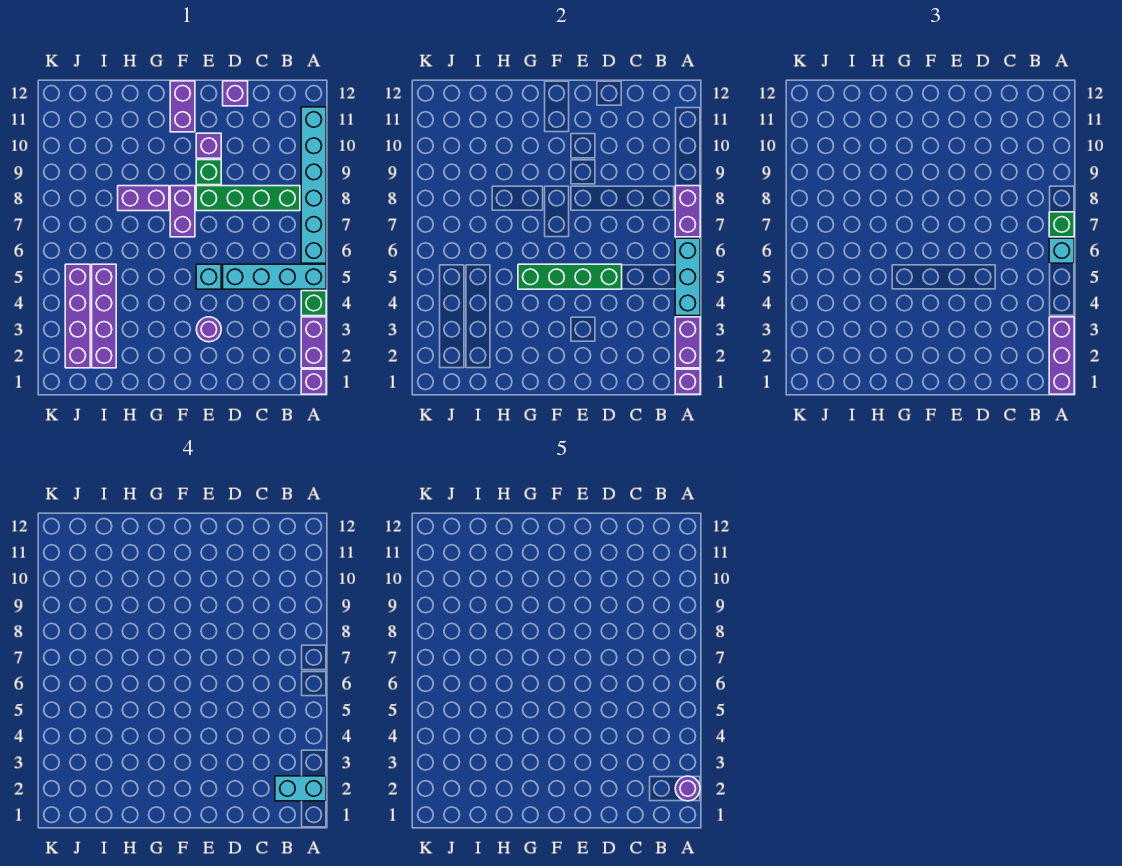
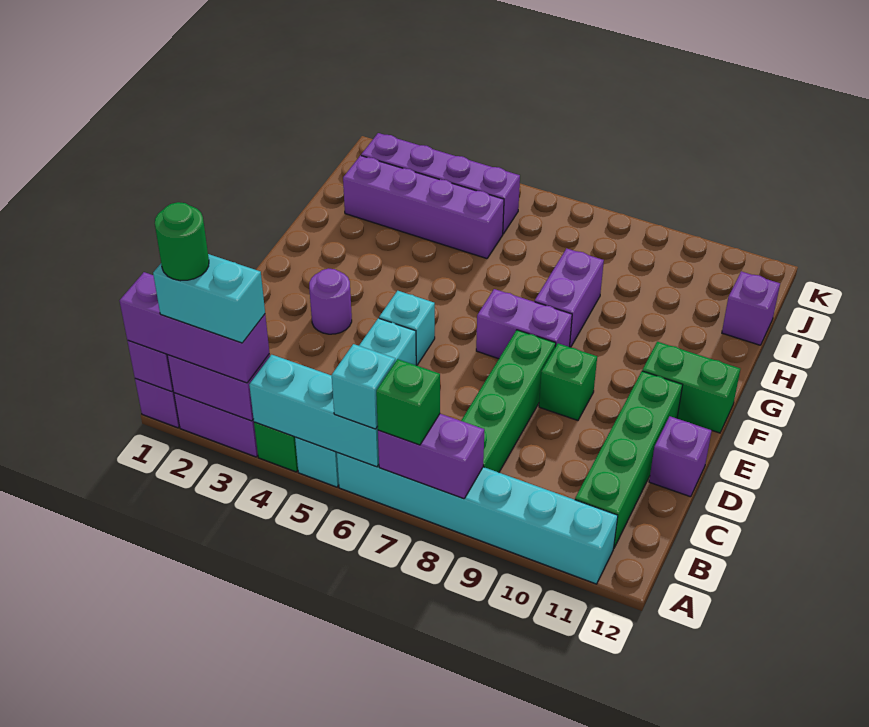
cyan 1x2 brick [275,776,326,801] -> cyan 1x2 brick turned to [153,254,265,343]
purple 1x1 round brick [675,776,700,801] -> green 1x1 round brick [155,202,209,281]
green 1x4 brick [518,264,622,289] -> green 1x4 brick moved to [575,371,682,549]
purple 1x1 brick [196,133,221,158] -> purple 1x1 brick moved to [722,271,780,345]
purple 1x2 brick [170,81,195,132] -> green 1x2 brick [642,342,740,433]

